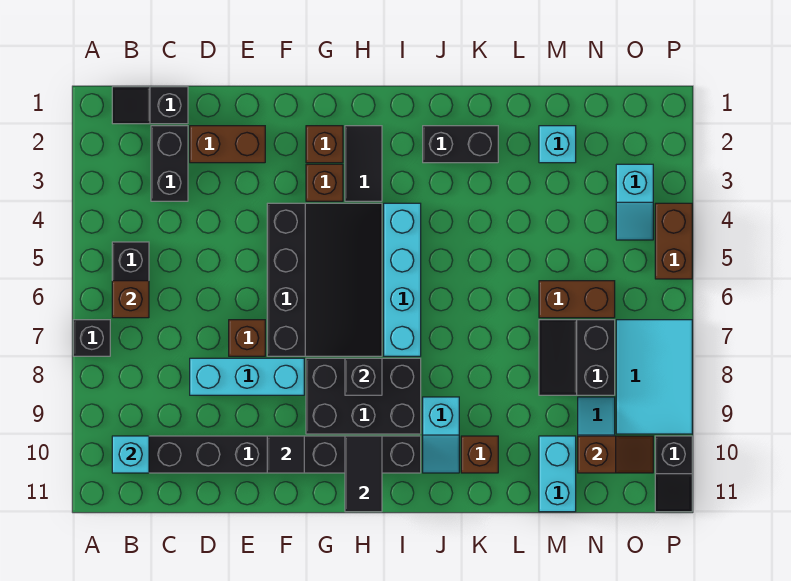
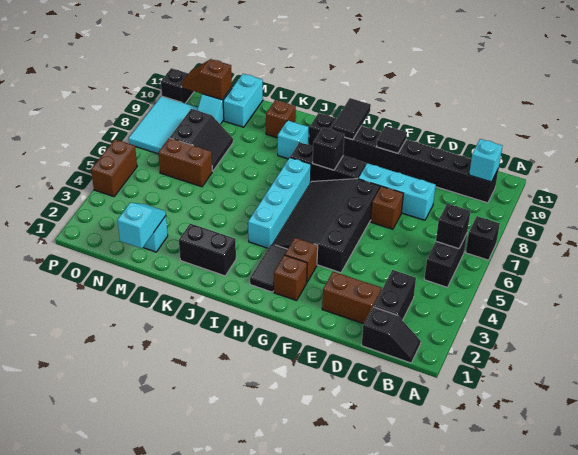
brown 1x1 brick [112,281,149,318] -> black 1x1 brick [436,204,471,249]
black 2x3 brick [306,358,421,434] -> black 1x3 brick [290,142,366,183]
cyan 1x2 slope [616,164,653,240] -> cyan 1x2 slope moved to [118,203,166,249]

